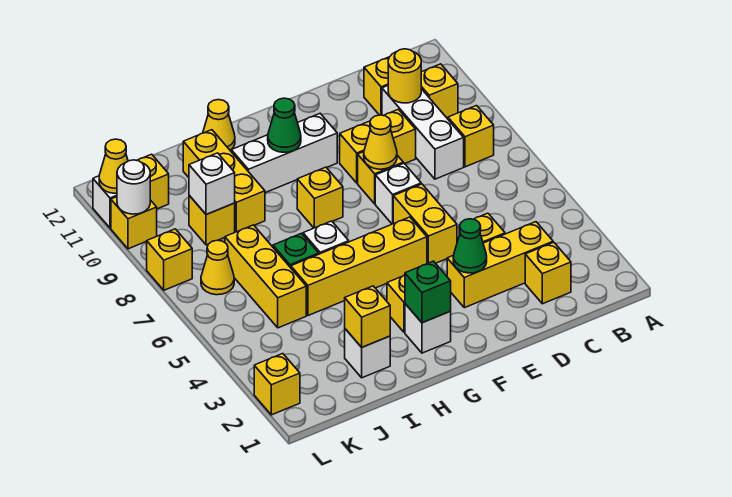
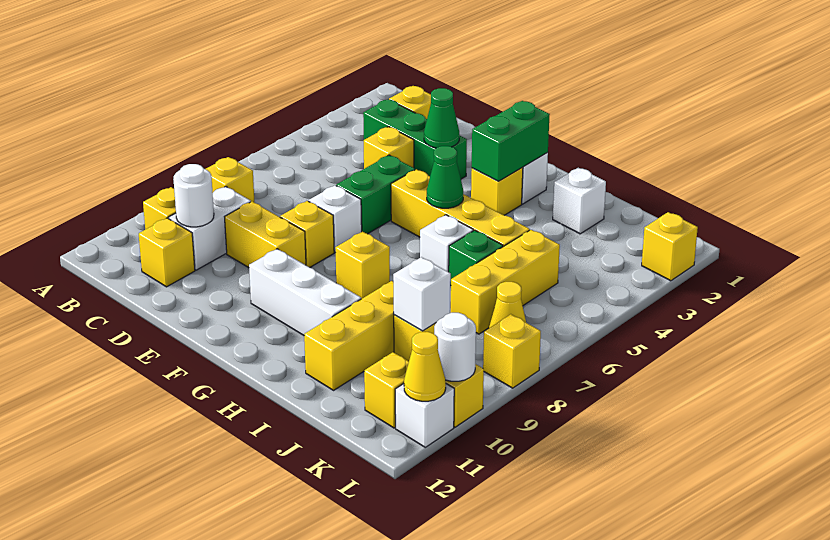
yellow 1x3 brick [447,222,553,308] -> green 1x3 brick [363,99,467,179]
white 1x3 brick [382,86,464,179] -> white 1x2 brick [169,187,251,270]
yellow 1x1 round brick [388,49,421,103] -> white 1x1 round brick [173,164,214,227]
yellow 1x2 brick [393,184,457,264] -> green 1x2 brick [336,155,415,234]
yellow 1x1 cone [364,115,397,169] -> none
green 1x1 brick [405,261,451,323] -> green 1x2 brick [472,101,550,181]
green 1x1 cone [268,98,301,152] -> green 1x1 cone moved to [427,146,463,208]
yellow 1x1 cone [203,100,235,150] -> none
yellow 1x1 brick [345,286,390,347] -> none

